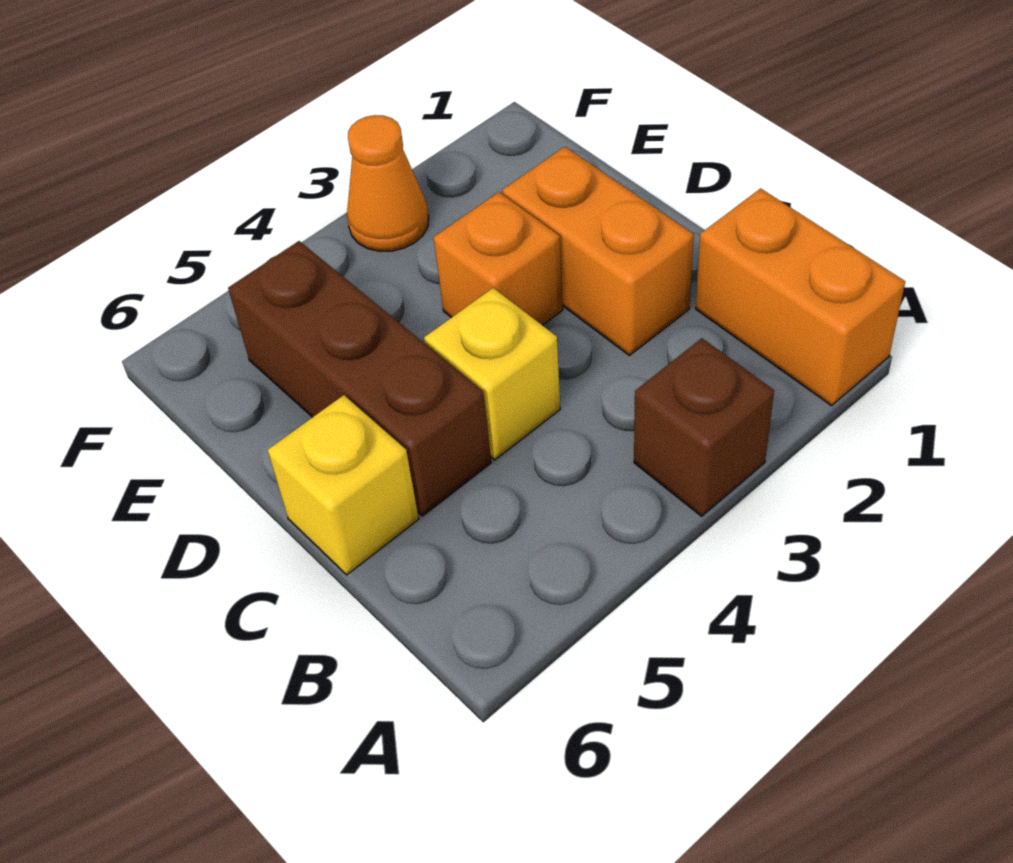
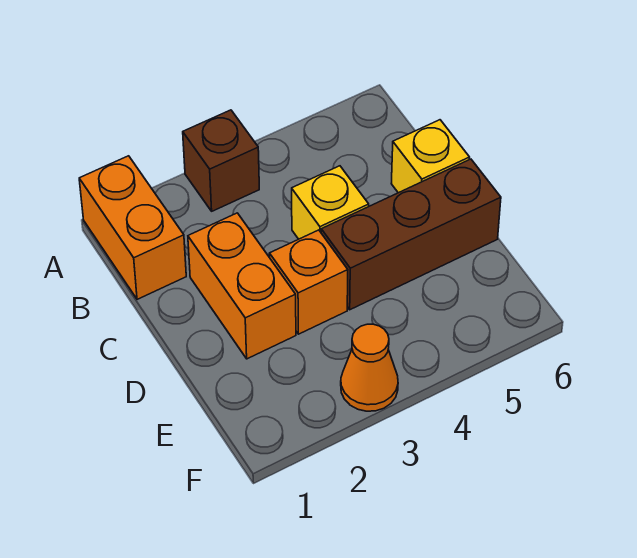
brown 1x3 brick [228,241,491,516] -> brown 1x3 brick turned to [321,159,501,310]

